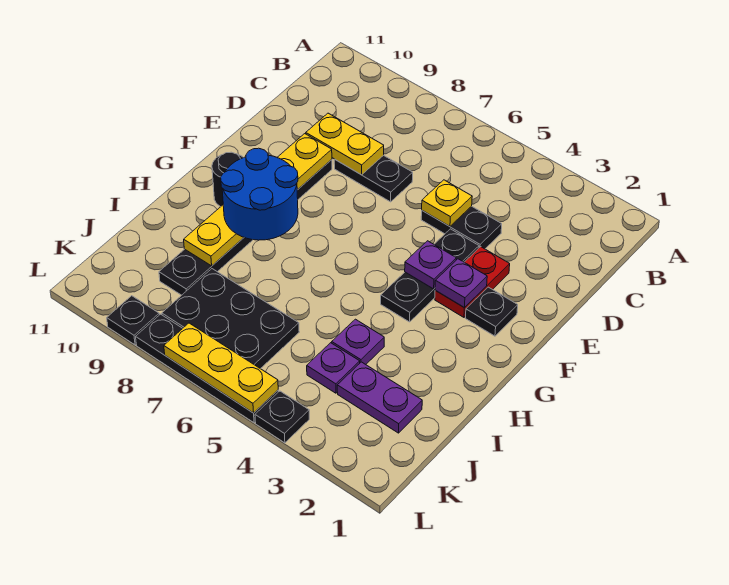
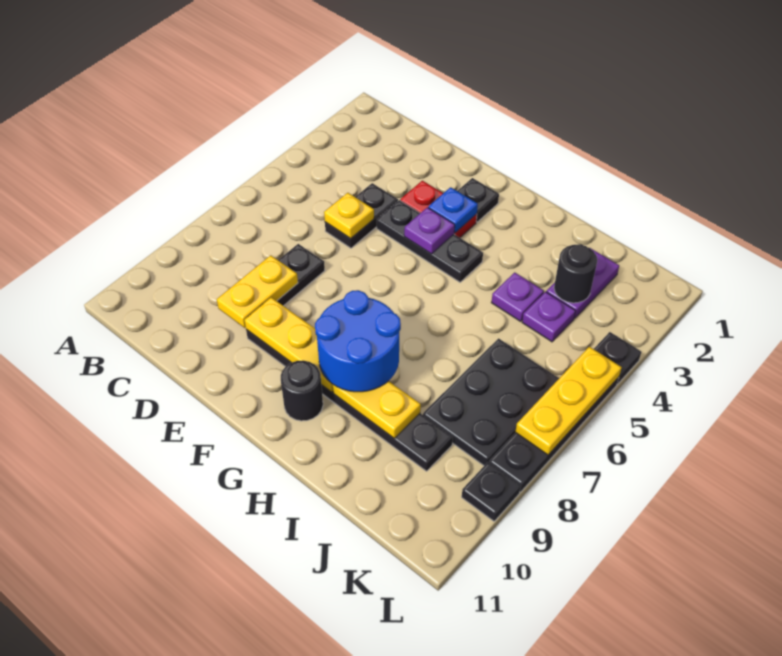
purple 1x1 plate [435,259,487,307] -> blue 1x1 plate [428,187,478,233]
none -> black 1x1 round brick [554,244,597,303]

